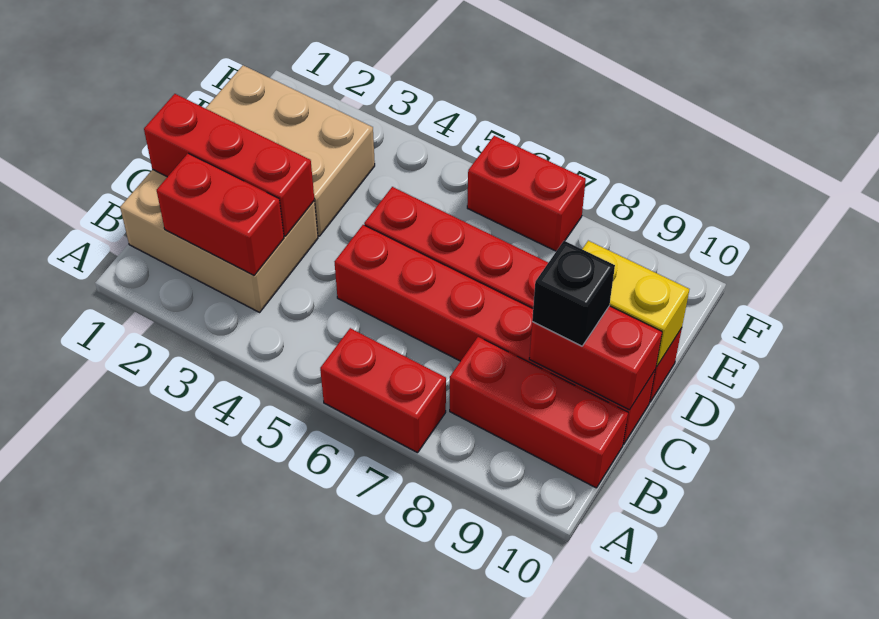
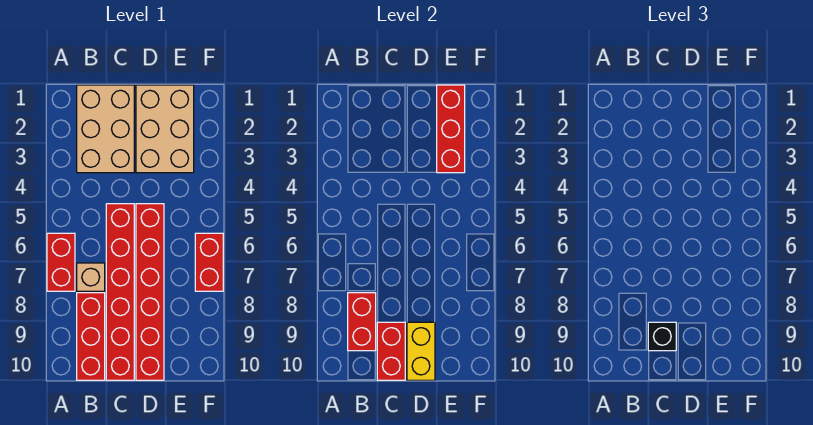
red 1x2 brick [157,153,284,275] -> red 1x2 brick moved to [348,293,376,351]
none -> tan 1x1 brick [77,263,105,291]
red 1x3 brick [144,94,314,236] -> red 1x3 brick moved to [437,85,465,173]

